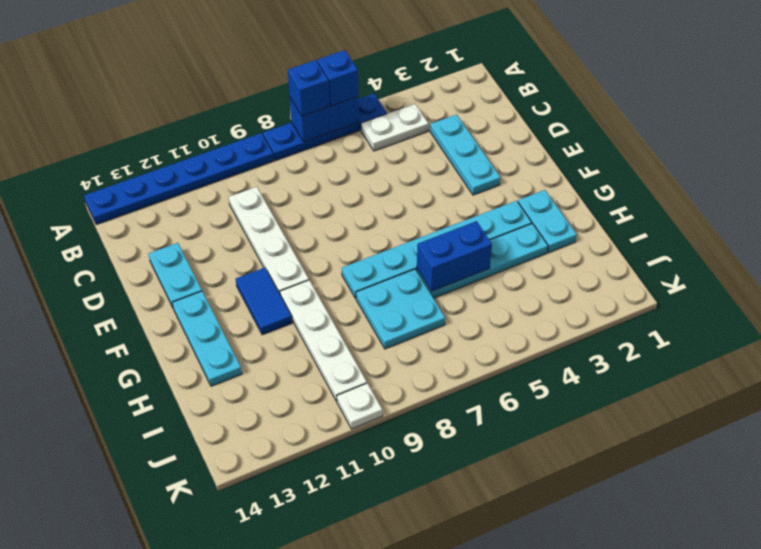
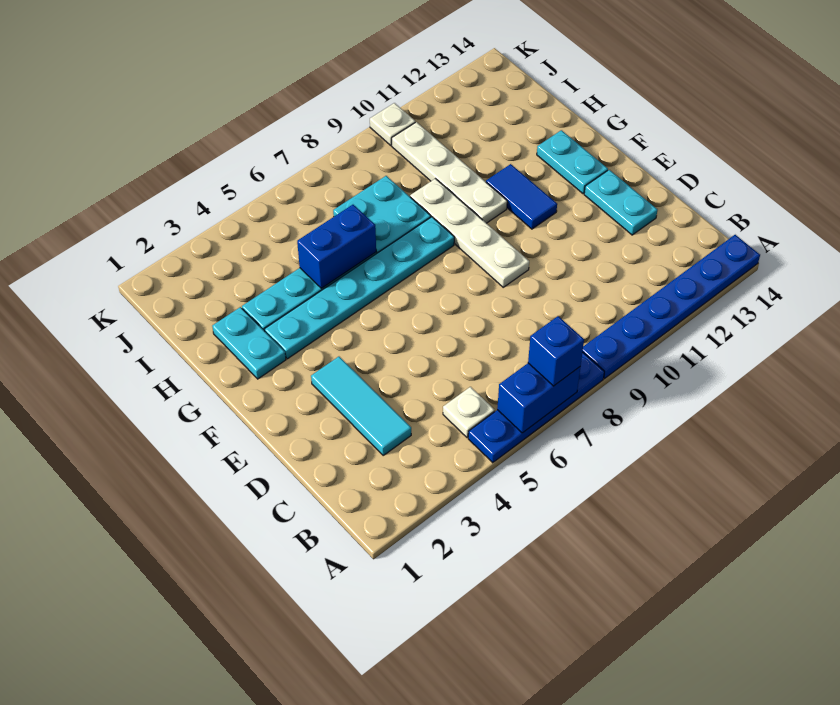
blue 1x1 brick [317,50,358,106] -> none
white 1x2 plate [361,104,428,151] -> white 1x1 plate [443,387,495,438]
cyan 1x3 plate [430,114,500,195] -> cyan 1x3 tile [311,357,411,455]
white 1x4 plate [229,187,309,294] -> white 1x4 plate moved to [410,179,529,287]
cyan 1x3 plate [172,291,242,386] -> cyan 1x2 plate [537,130,608,194]

